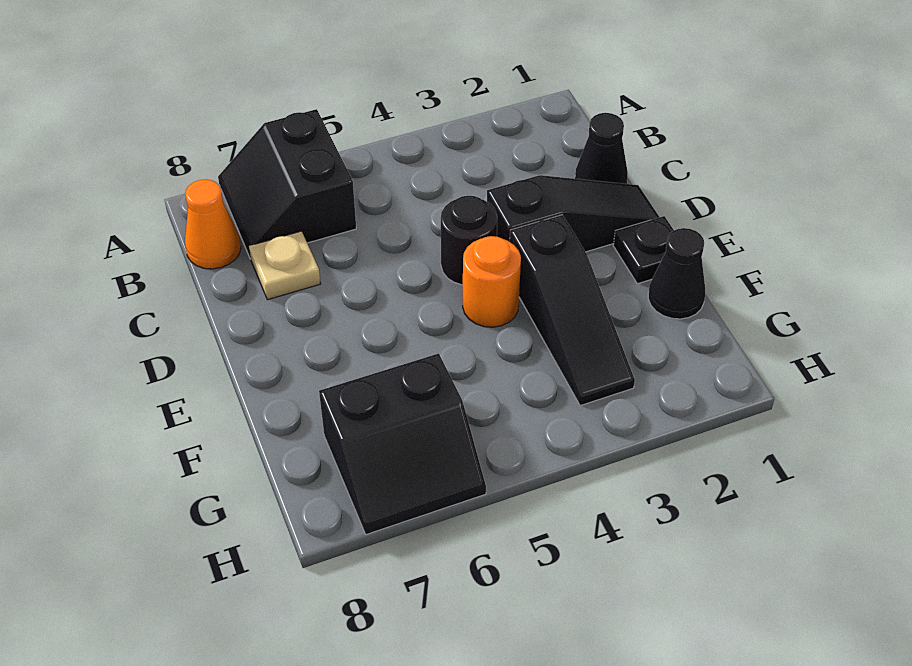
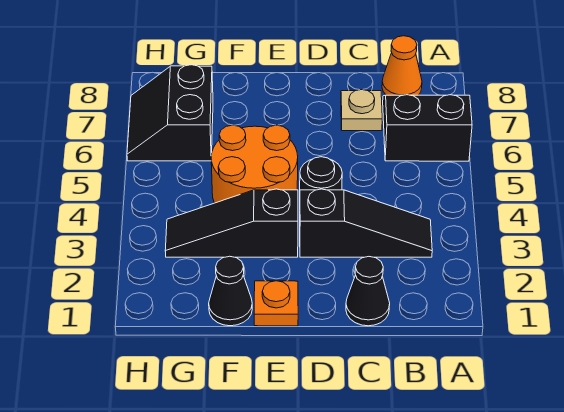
black 1x3 slope [487,175,659,252] -> black 1x3 slope turned to [300,189,432,257]
black 1x1 plate [613,216,674,284] -> orange 1x1 plate [254,281,298,326]
orange 1x1 round brick [463,236,521,327] -> orange 2x2 round brick [211,125,298,203]

